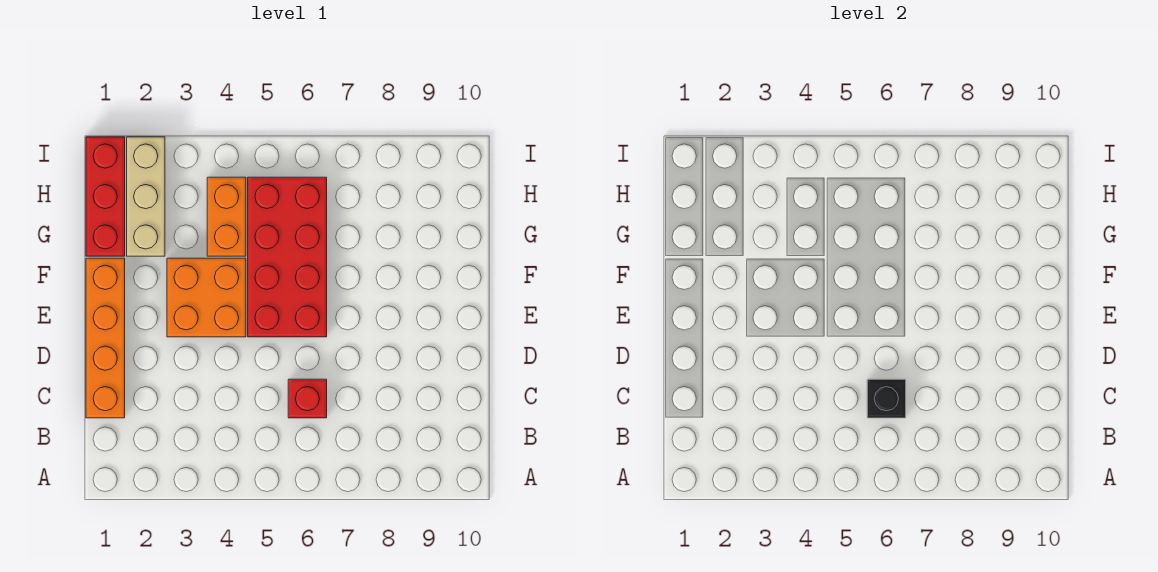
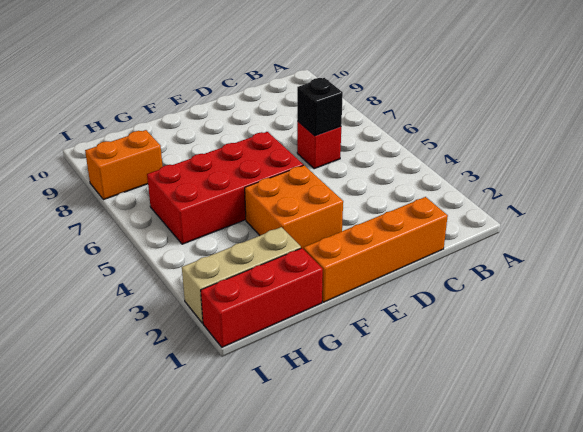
orange 1x2 brick [207,177,246,256] -> orange 1x2 brick moved to [85,130,163,200]

